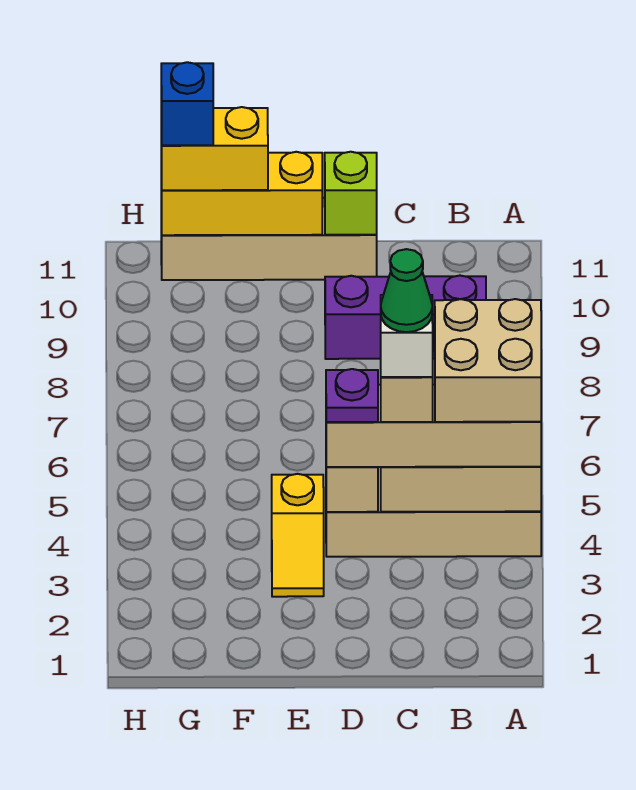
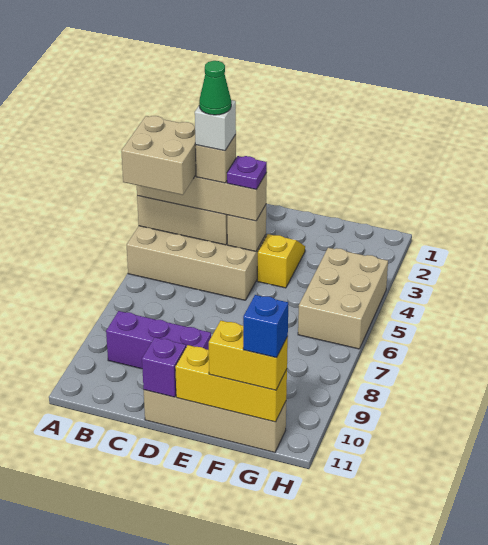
lime 1x1 brick [325,152,377,235] -> purple 1x1 brick [142,337,186,397]
none -> tan 2x3 brick [298,248,388,349]

